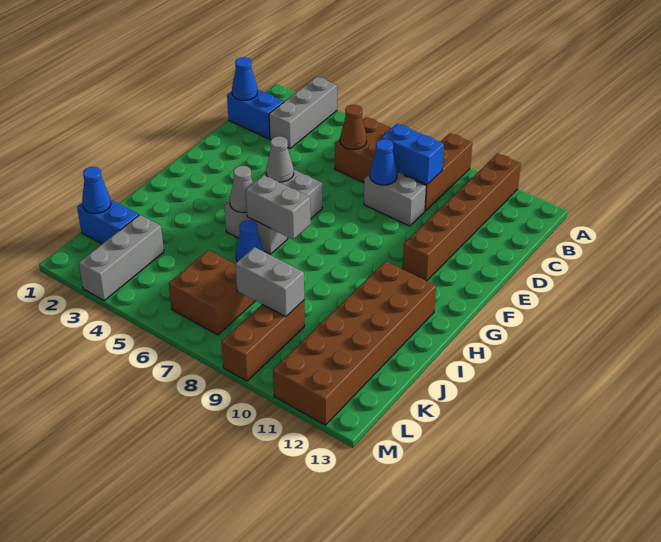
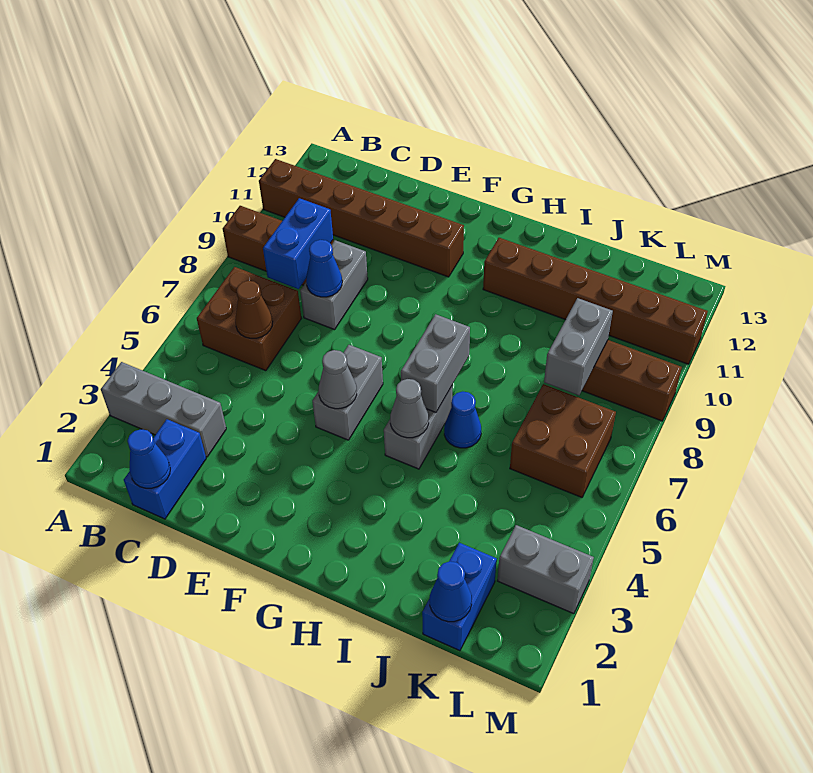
brown 2x6 brick [273,261,436,425] -> brown 1x6 brick [483,238,708,364]
grey 1x3 brick [79,215,164,301] -> grey 1x2 brick [498,525,594,614]

